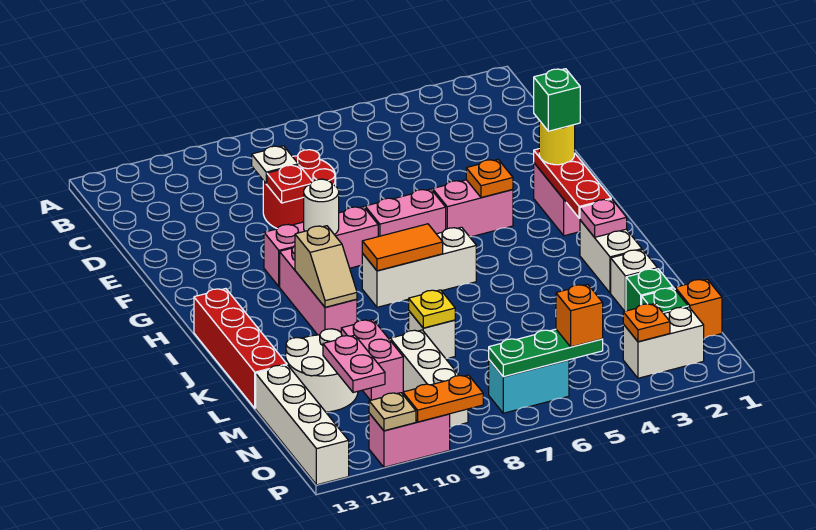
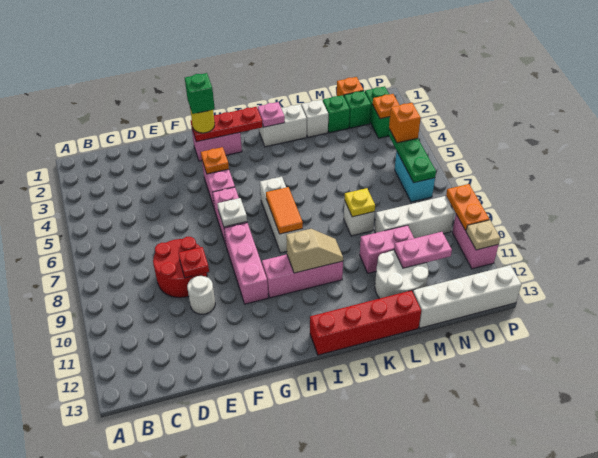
white 1x1 plate [252,146,298,184] -> white 1x1 plate moved to [217,198,247,227]
white 1x1 round brick [304,179,339,234] -> white 1x1 round brick moved to [187,276,215,314]
white 1x2 brick [623,307,704,378] -> green 1x2 brick [365,86,390,138]

